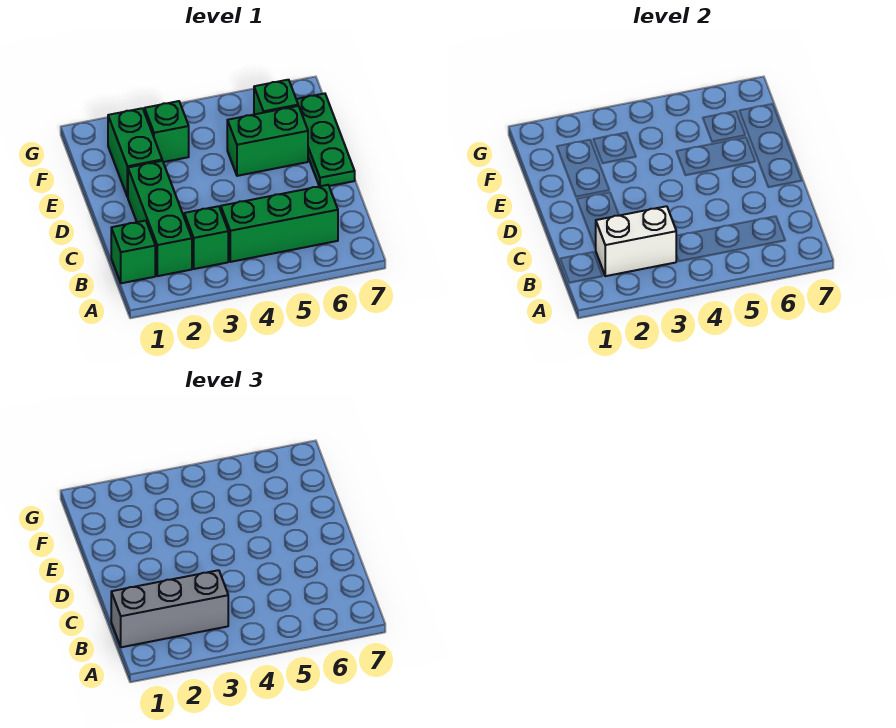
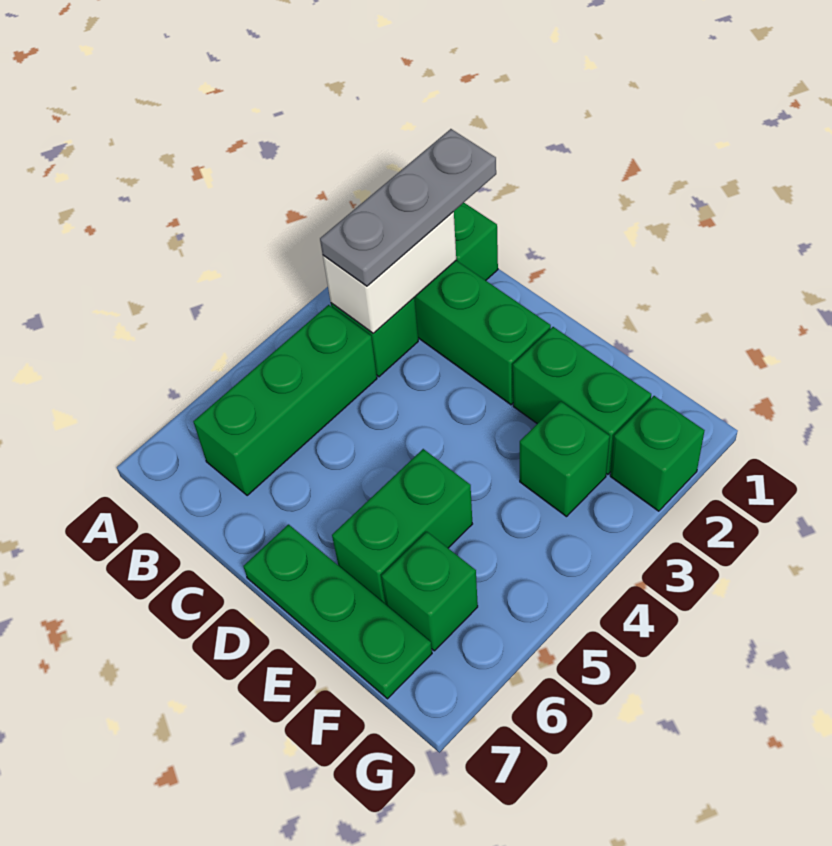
grey 1x3 brick [111,570,228,647] -> grey 1x3 plate [320,129,496,286]
none -> green 1x1 brick [610,396,705,511]

